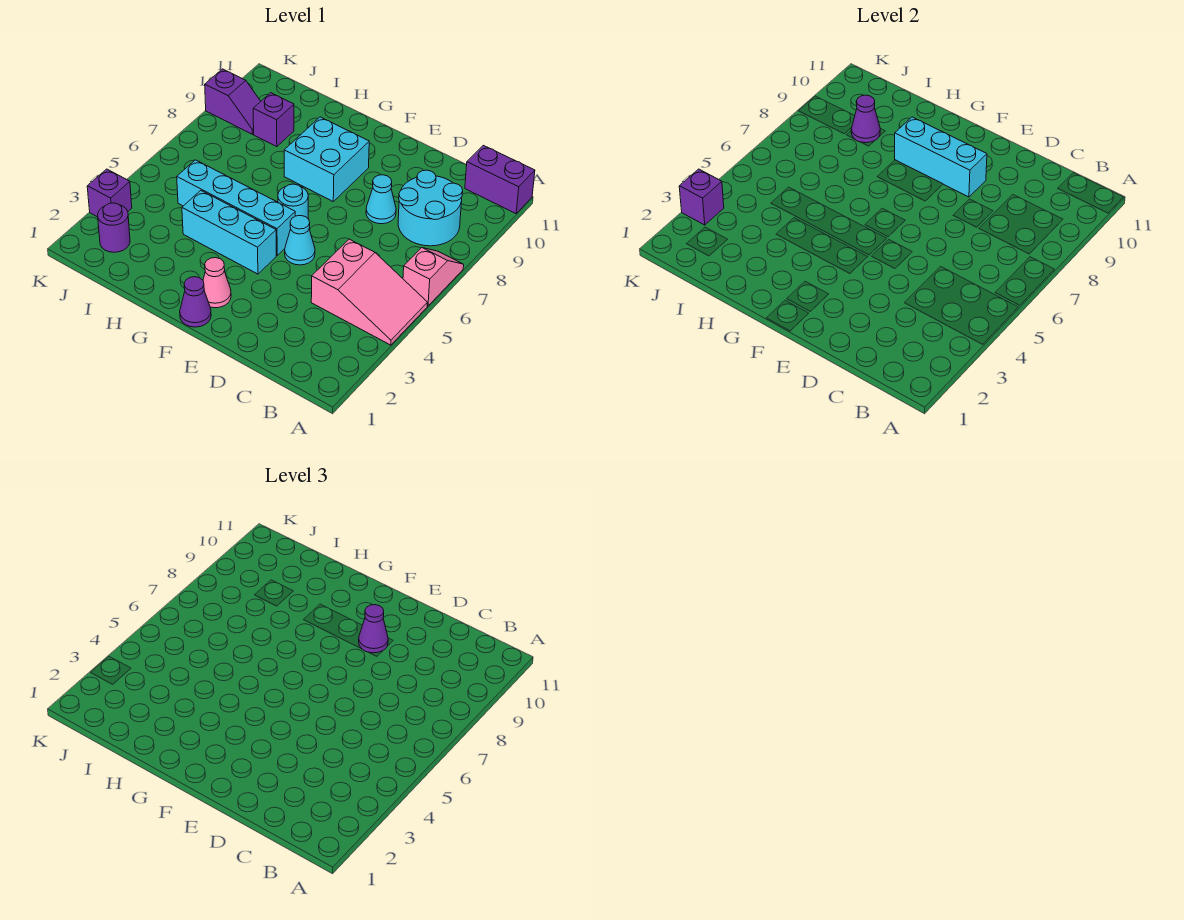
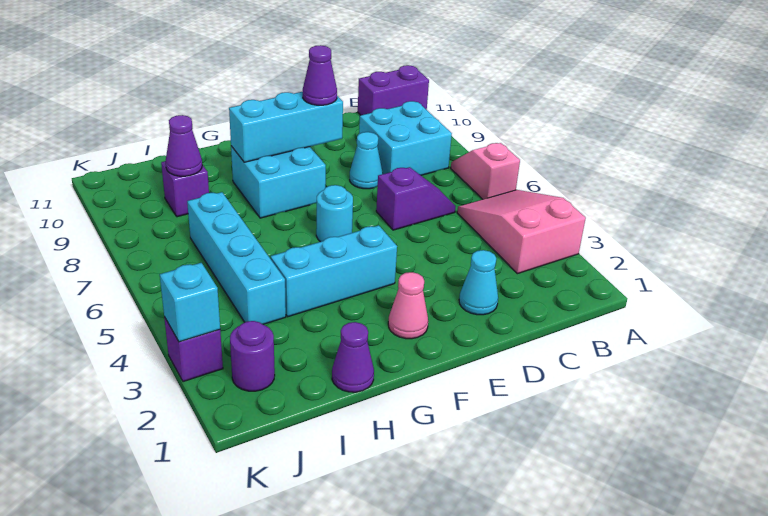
pink 2x3 slope [311,239,427,345] -> pink 2x3 slope turned to [457,190,586,274]
cyan 2x2 round brick [398,170,463,246] -> cyan 2x2 brick [359,101,452,175]
cyan 1x1 cone [285,216,315,265] -> cyan 1x1 cone moved to [459,250,498,315]
purple 1x1 cone [180,277,211,327] -> purple 1x1 cone moved to [332,322,374,392]
cyan 1x4 brick [177,160,295,255] -> cyan 1x4 brick turned to [187,192,286,324]
purple 1x2 slope [205,69,261,134] -> purple 1x2 slope moved to [376,167,456,230]
purple 1x1 brick [679,169,724,225] -> cyan 1x1 brick [160,263,220,342]

